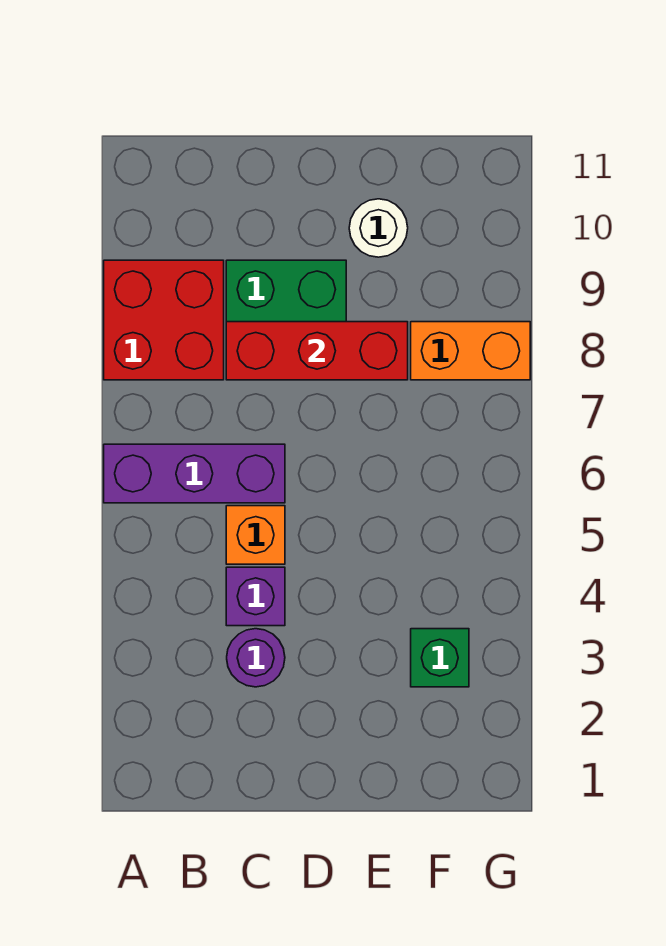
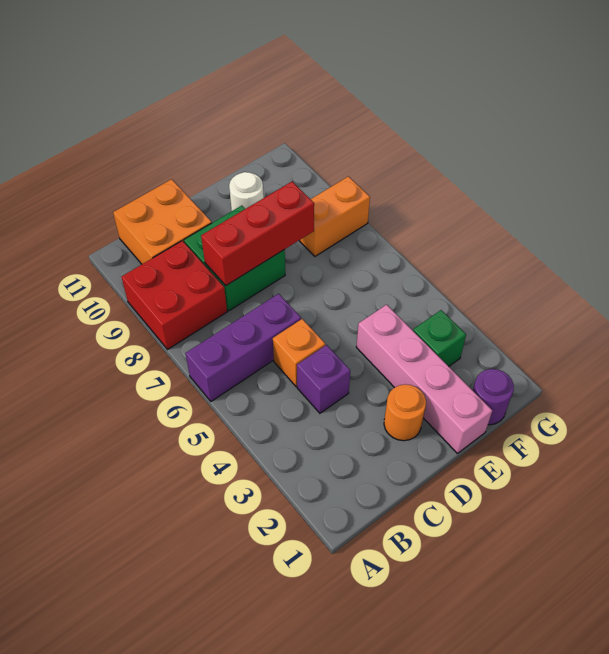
none -> orange 2x2 brick [113,179,212,264]
purple 1x1 round brick [227,629,285,687] -> purple 1x1 round brick moved to [473,369,514,425]
none -> orange 1x1 round brick [384,384,426,441]
none -> pink 1x4 brick [356,305,492,453]

